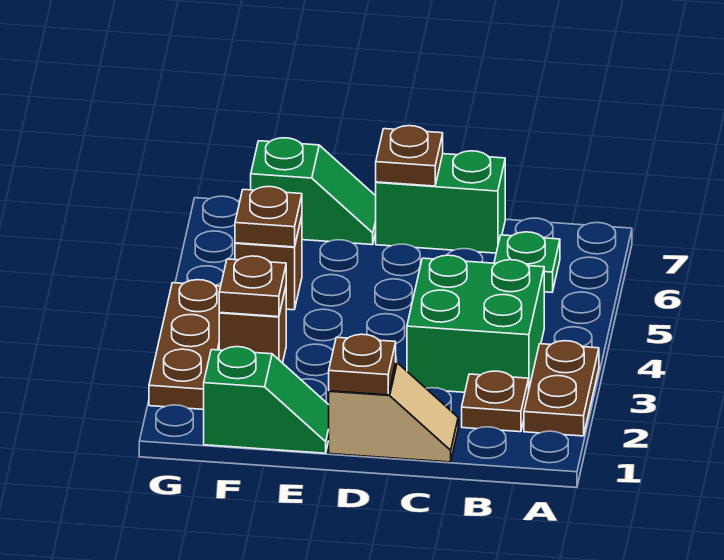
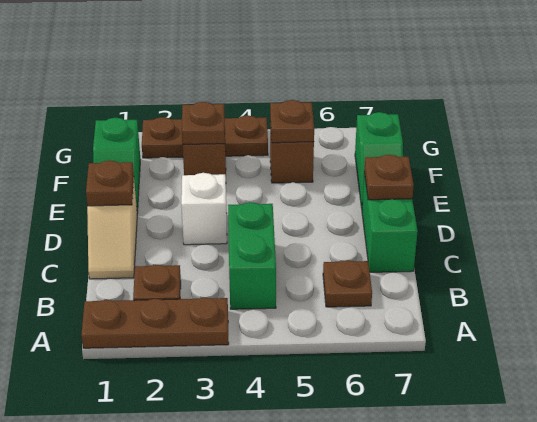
brown 1x2 plate [524,341,599,436] -> brown 1x3 plate [81,297,229,348]
green 2x2 brick [407,255,544,392] -> green 1x2 brick [228,202,276,309]
green 1x1 plate [494,232,560,292] -> brown 1x1 plate [323,260,372,307]
none -> white 1x1 brick [181,173,227,245]

